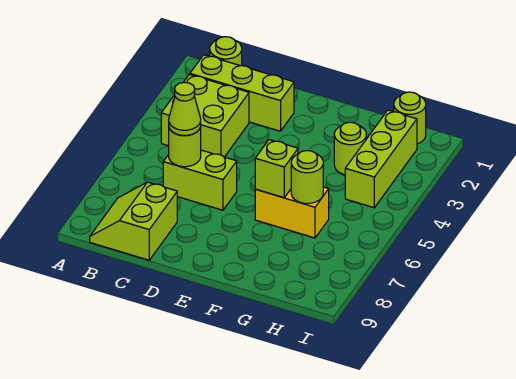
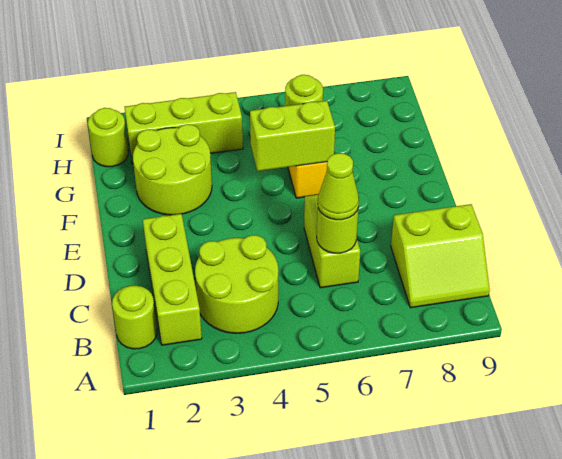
lime 2x2 brick [161,74,249,157] -> lime 2x2 round brick [195,235,278,333]
lime 1x1 brick [255,140,298,198] -> lime 1x2 brick [250,101,335,171]
lime 1x1 round brick [334,122,366,175] -> lime 2x2 round brick [133,124,212,215]

